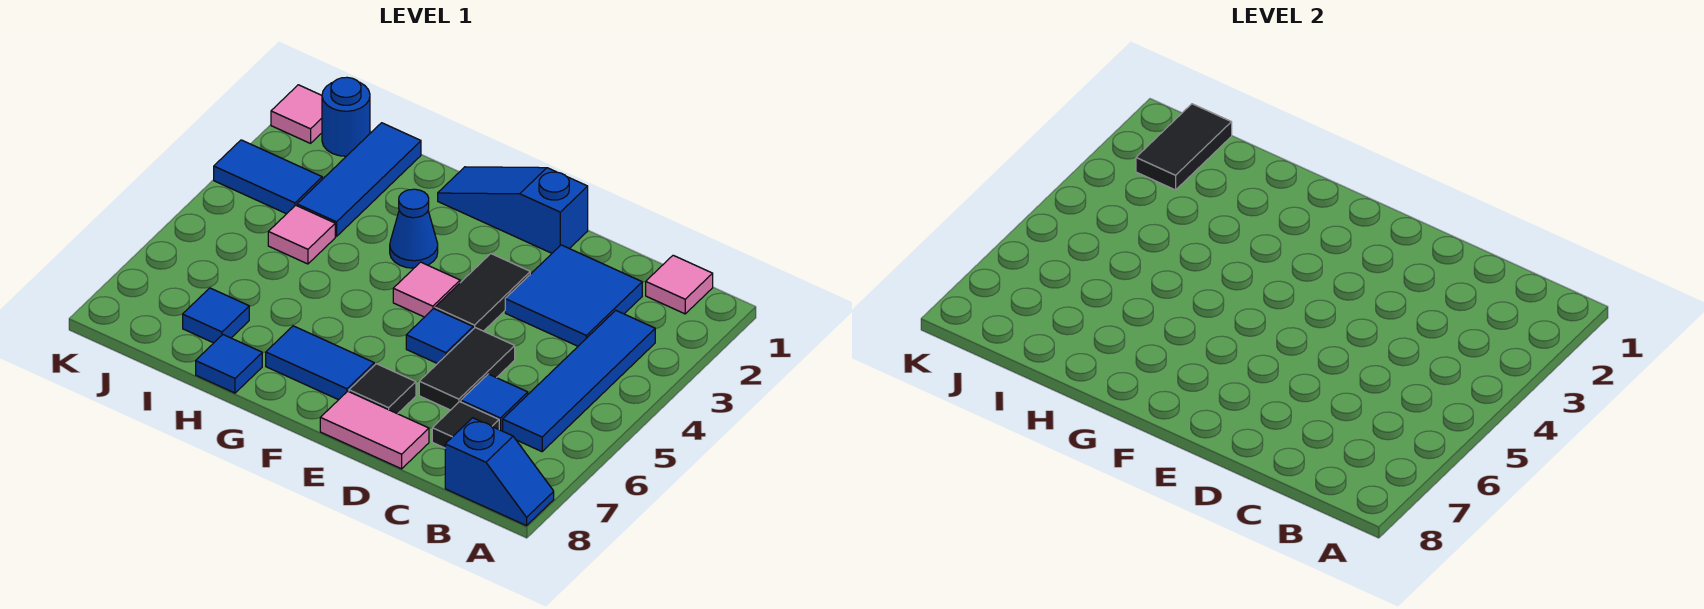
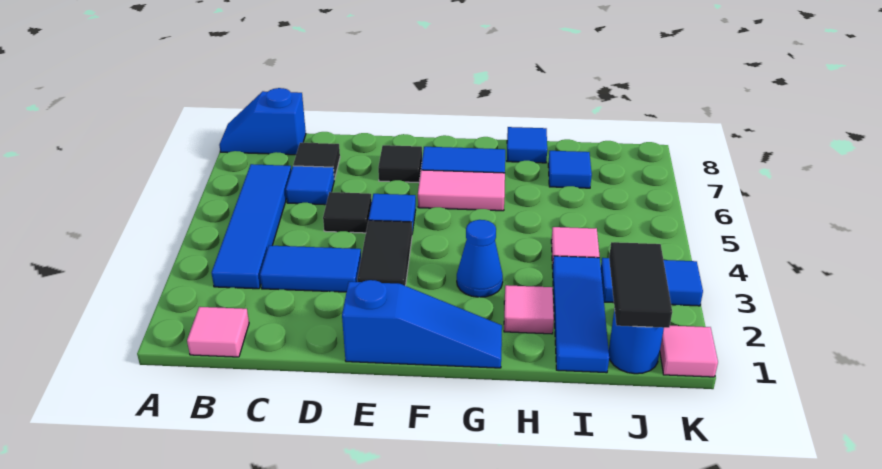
blue 2x2 tile [505,245,642,346] -> blue 1x2 tile [260,246,361,292]
black 1x2 tile [419,328,515,410] -> black 1x1 tile [323,192,372,233]
pink 1x2 tile [320,391,429,469] -> pink 1x2 tile moved to [418,170,505,211]
pink 1x1 tile [393,262,460,317] -> pink 1x1 tile moved to [504,285,554,334]

